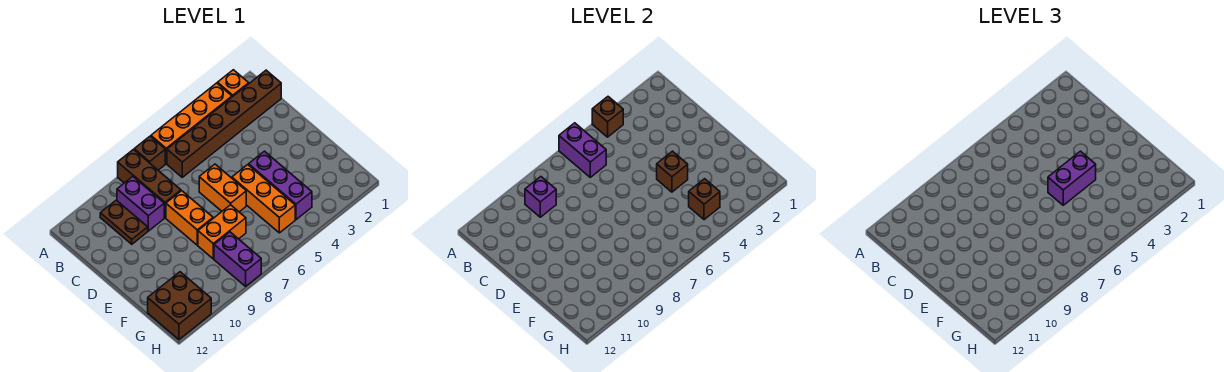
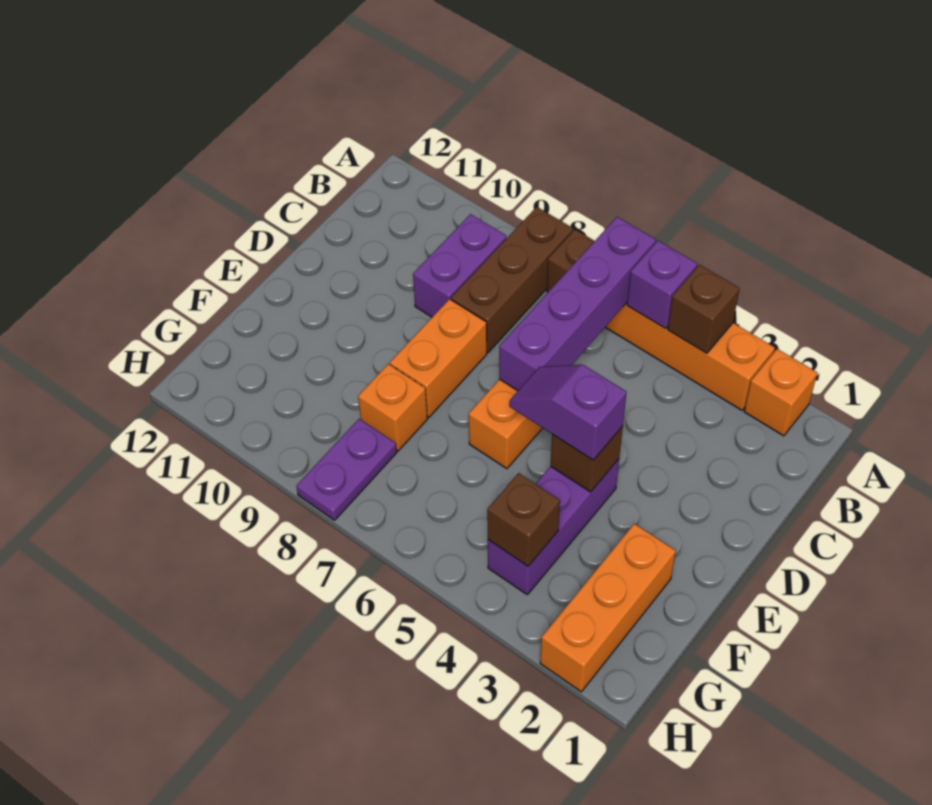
purple 1x2 brick [559,123,606,177] -> purple 1x4 brick [499,217,656,391]
brown 1x6 brick [167,70,281,177] -> none
purple 1x1 brick [525,177,556,217] -> purple 1x1 brick moved to [627,241,697,329]
brown 1x2 plate [100,200,148,244] -> none
purple 1x2 brick [1048,151,1096,205] -> purple 1x2 slope [509,365,627,460]
orange 1x3 brick [232,165,295,233] -> orange 1x3 brick moved to [540,524,676,692]
orange 1x2 brick [198,205,246,259] -> orange 1x1 brick [358,364,427,451]
purple 1x2 brick [214,232,261,286] -> purple 1x2 plate [296,419,397,520]
brown 2x2 brick [148,272,211,339] -> none

